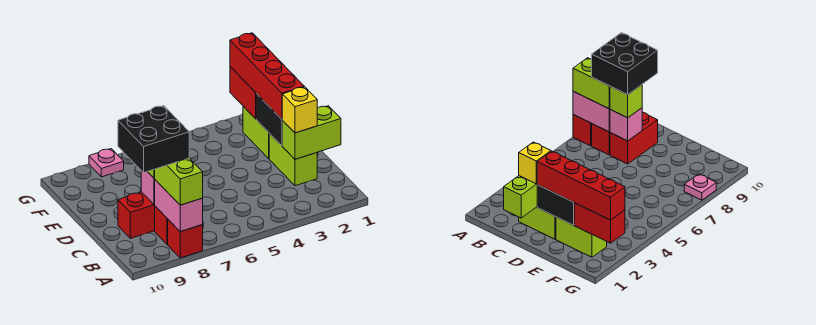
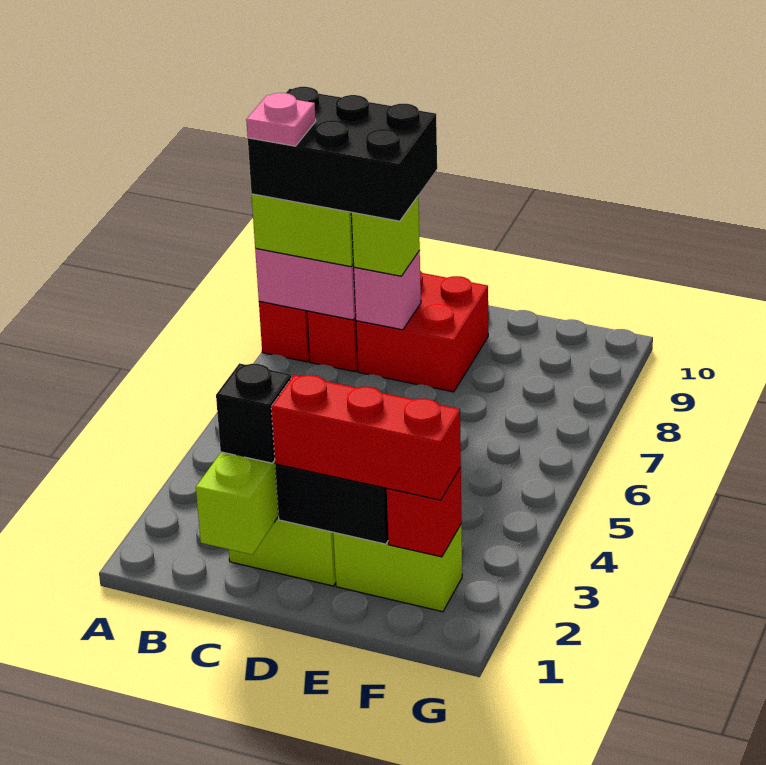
black 2x2 brick [118,106,189,172] -> black 2x3 brick [248,87,437,221]
yellow 1x1 brick [282,87,317,133] -> black 1x1 brick [216,363,292,463]
red 1x2 brick [118,192,155,239] -> red 2x2 brick [356,271,488,392]
red 1x4 brick [230,33,304,119] -> red 1x3 brick [271,375,461,500]
red 1x2 brick [230,67,256,119] -> red 1x1 brick [387,468,462,557]
pink 1x1 plate [89,149,124,177] -> pink 1x1 plate moved to [246,93,316,146]

